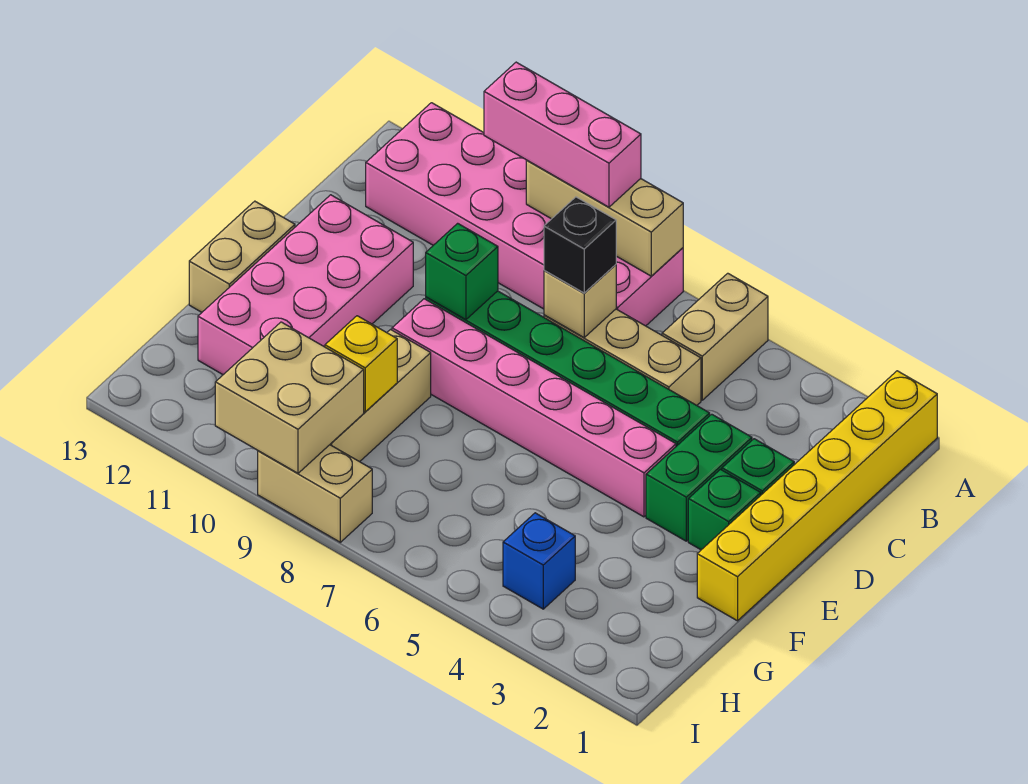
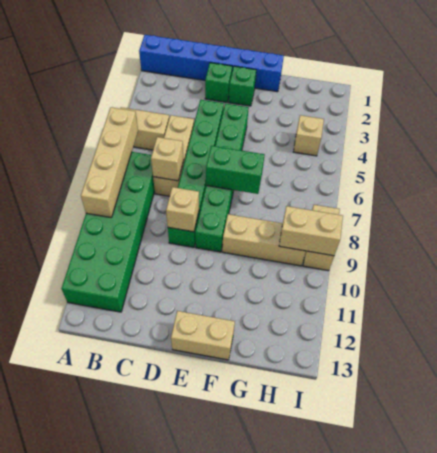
yellow 1x6 brick [697,371,937,621] -> blue 1x6 brick [139,35,284,92]
pink 2x6 brick [366,103,683,326] -> green 2x6 brick [62,152,155,312]
tan 1x3 brick [526,160,683,276] -> tan 1x4 brick [81,107,138,218]
pink 1x3 brick [484,62,641,207] -> none
black 1x1 brick [544,197,616,293] -> none
green 1x2 brick [646,414,752,541] -> green 1x2 brick moved to [206,146,264,194]
green 1x1 brick [426,223,498,320] -> tan 1x1 brick [166,187,199,232]
pink 2x4 brick [198,195,413,375] -> none
pink 1x6 brick [392,299,676,517] -> green 1x6 brick [195,104,249,252]
yellow 1x1 brick [325,316,397,412] -> none
blue 1x1 brick [503,513,575,609] -> tan 1x1 brick [293,115,324,156]
tan 2x2 brick [215,322,364,473] -> tan 1x2 brick [279,206,343,256]

